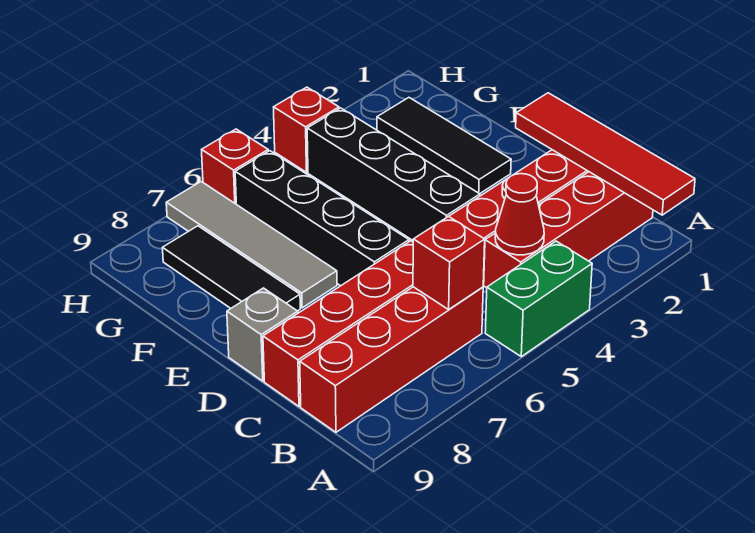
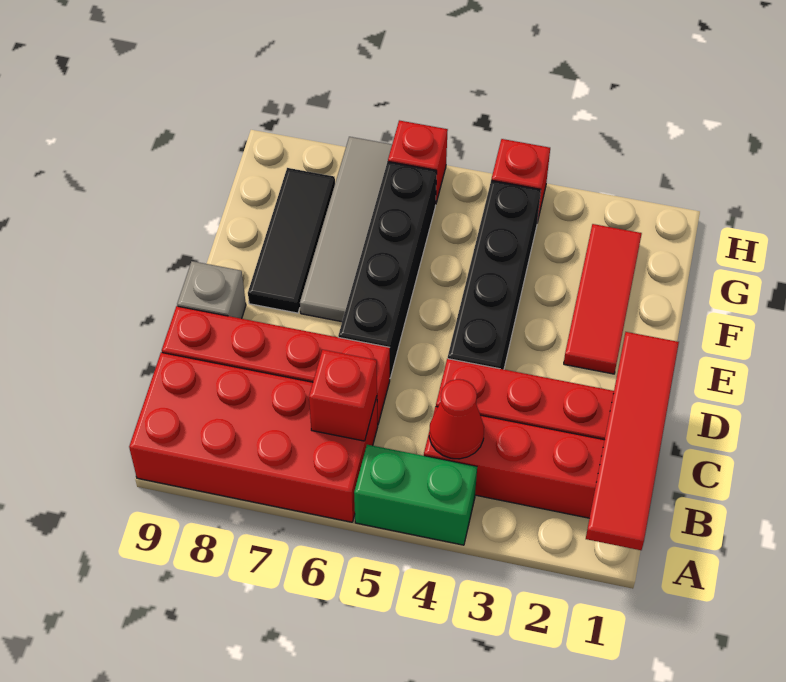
red 1x4 brick [300,287,483,432] -> red 2x4 brick [129,352,378,522]
black 1x3 tile [377,98,511,194] -> red 1x3 tile [564,224,642,374]

